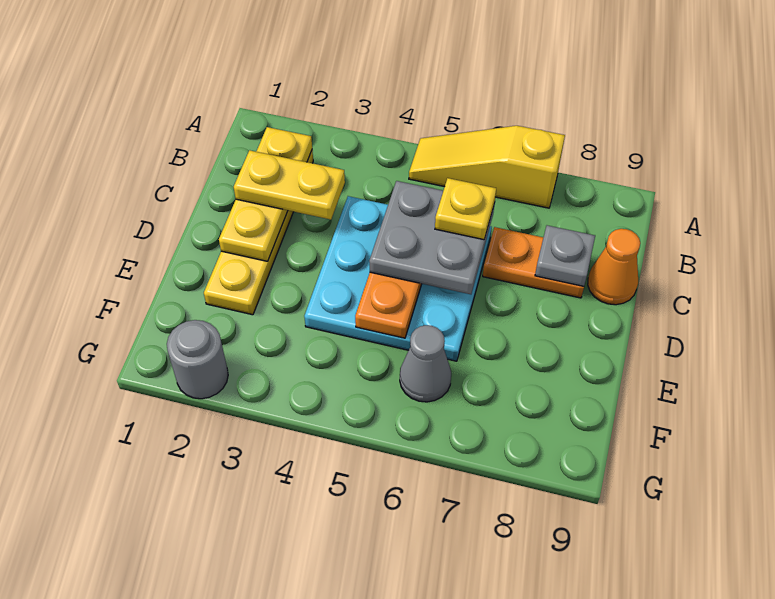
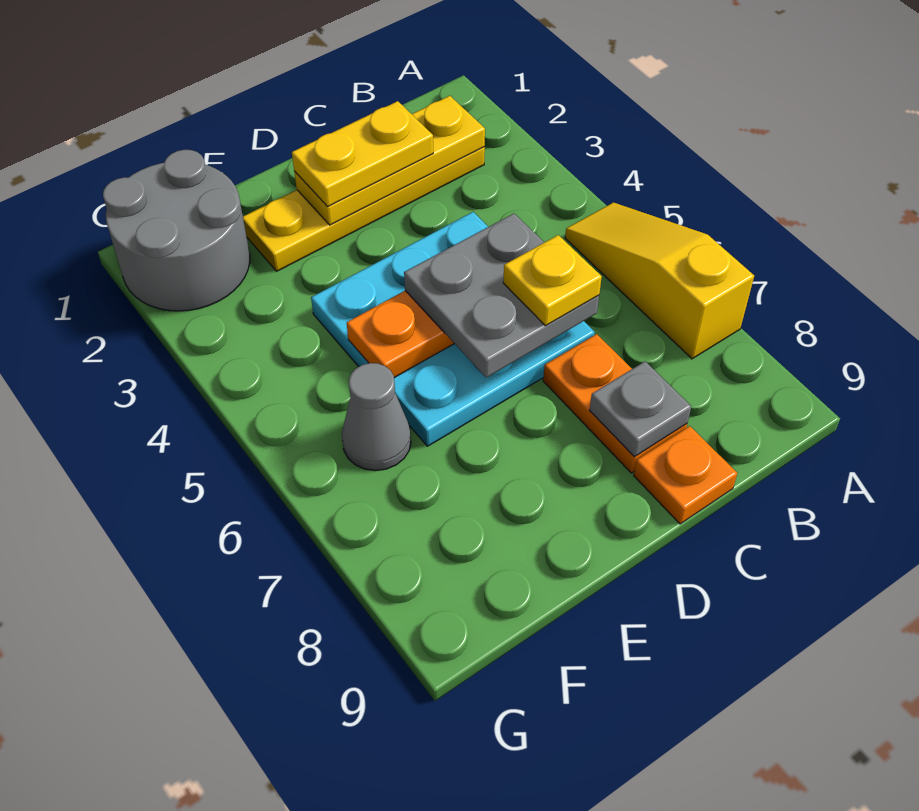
yellow 1x2 plate [234,150,345,220] -> yellow 1x2 plate turned to [292,101,433,207]
orange 1x1 cone [588,229,640,305] -> orange 1x1 plate [634,426,737,524]
grey 1x1 round brick [167,320,228,399] -> grey 2x2 round brick [103,150,250,311]

